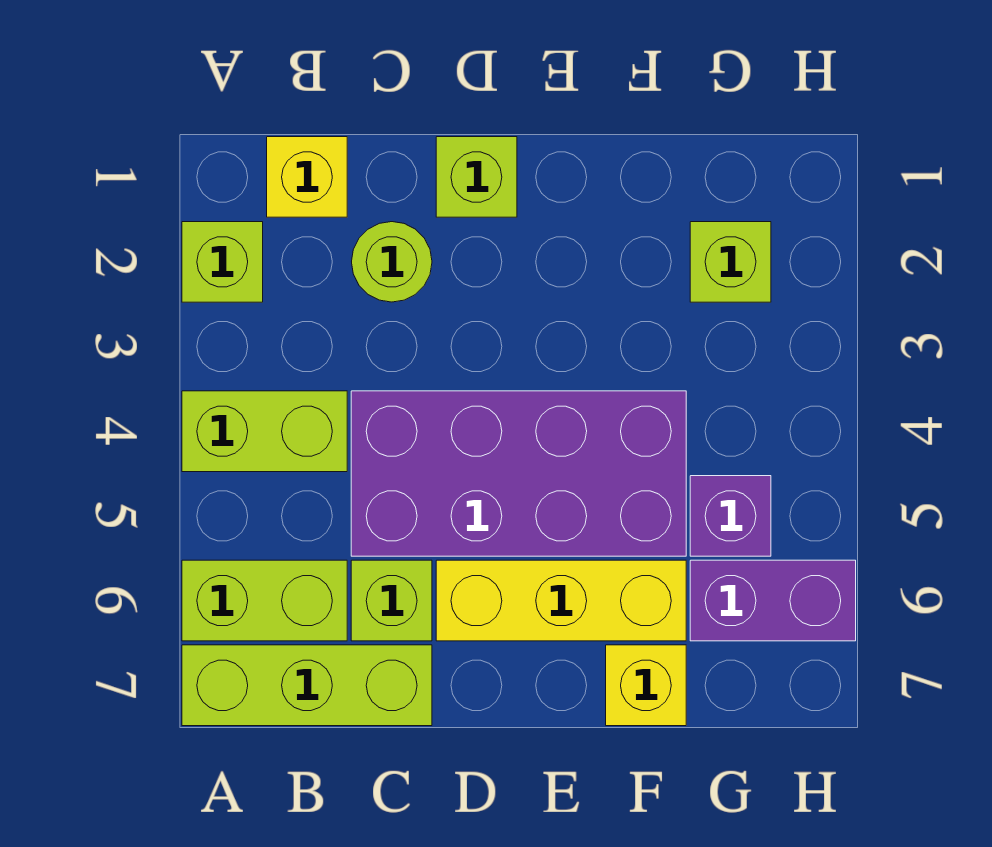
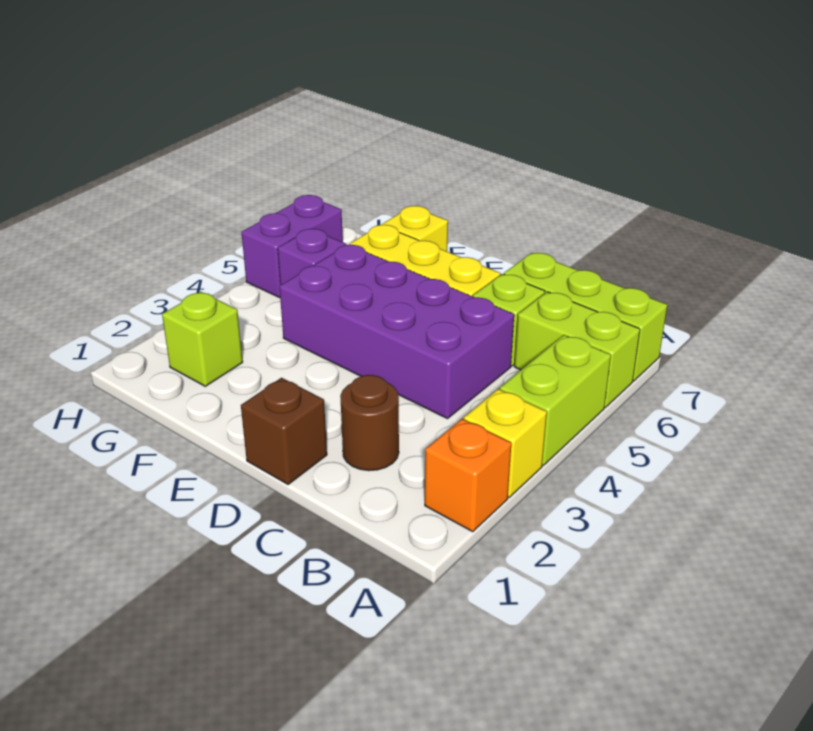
lime 1x1 brick [182,222,263,302] -> orange 1x1 brick [425,419,511,532]
lime 1x2 brick [182,391,347,472] -> lime 1x2 brick turned to [500,335,611,465]
yellow 1x1 brick [267,137,347,217] -> yellow 1x1 brick moved to [464,389,547,497]
lime 1x1 round brick [352,222,432,302] -> brown 1x1 round brick [340,375,399,471]
lime 1x1 brick [436,137,517,217] -> brown 1x1 brick [241,378,327,485]
purple 1x2 brick [690,560,856,641] -> purple 1x2 brick turned to [242,195,343,297]

